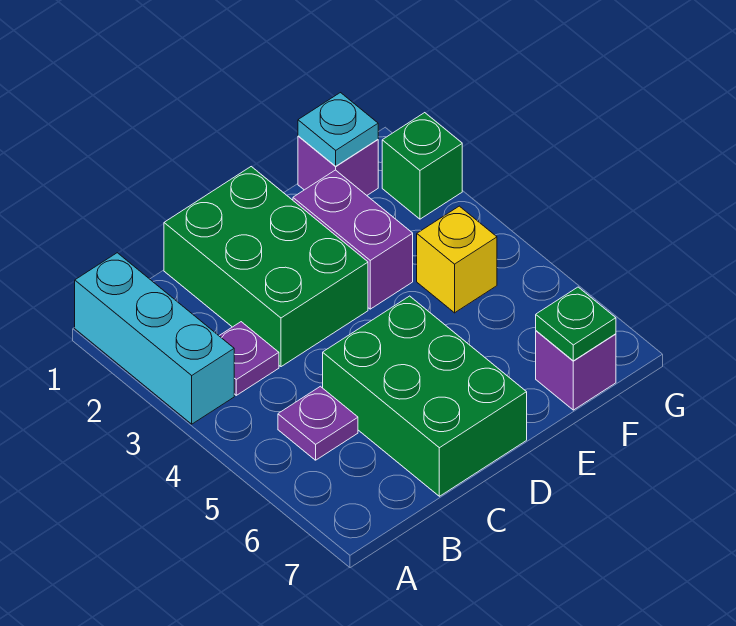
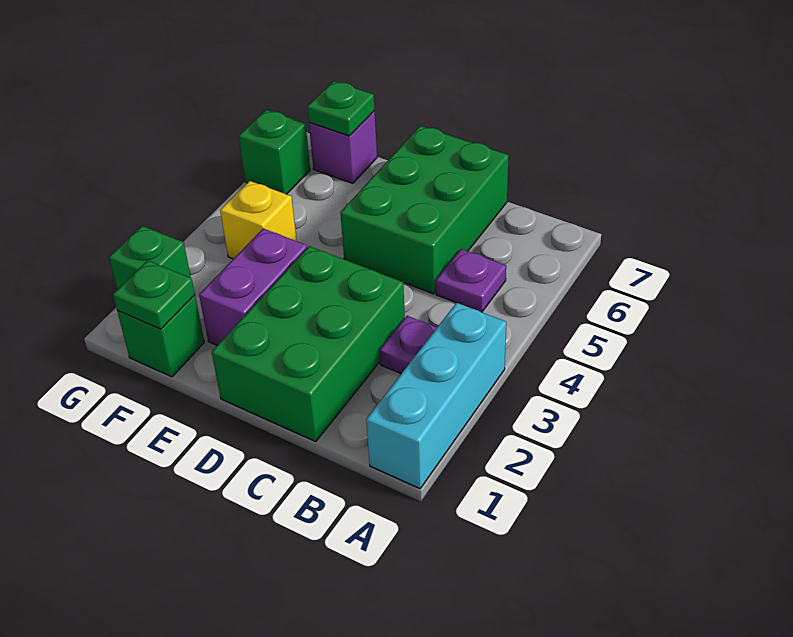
purple 1x1 brick [298,136,378,195] -> green 1x1 brick [117,295,204,377]
cyan 1x1 plate [298,93,378,166] -> green 1x1 plate [113,260,195,329]
none -> green 1x1 brick [239,110,310,194]

